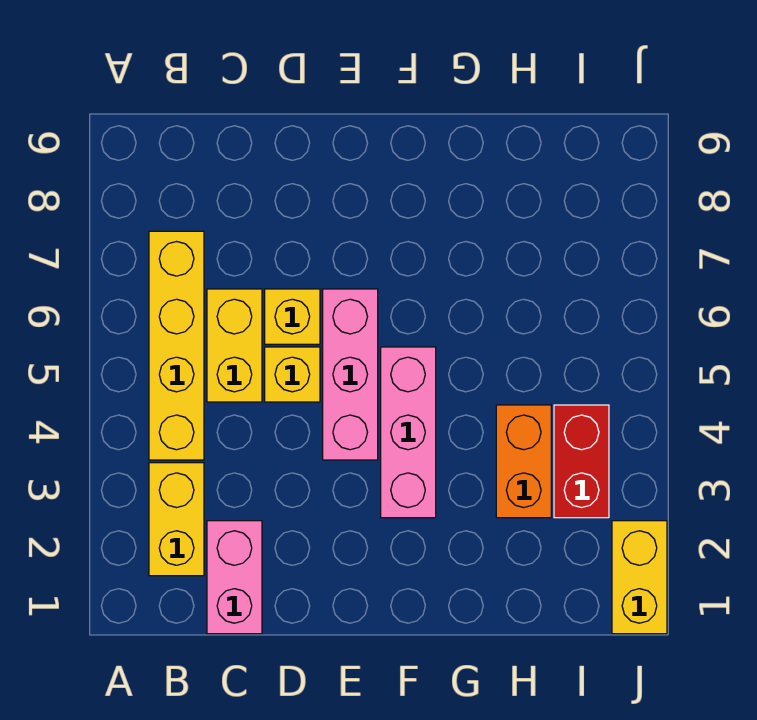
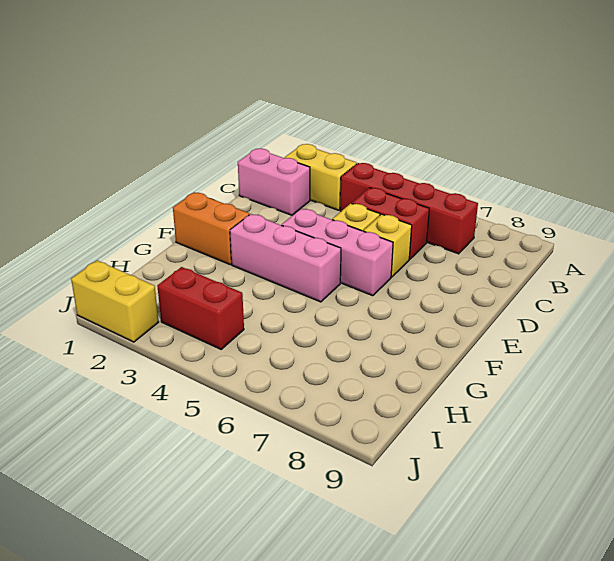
yellow 1x4 brick [149,231,204,460] -> red 1x4 brick [340,163,478,254]
yellow 1x2 brick [207,289,262,402] -> red 1x2 brick [352,188,429,259]
orange 1x2 brick [496,405,551,518] -> orange 1x2 brick moved to [173,192,250,265]

